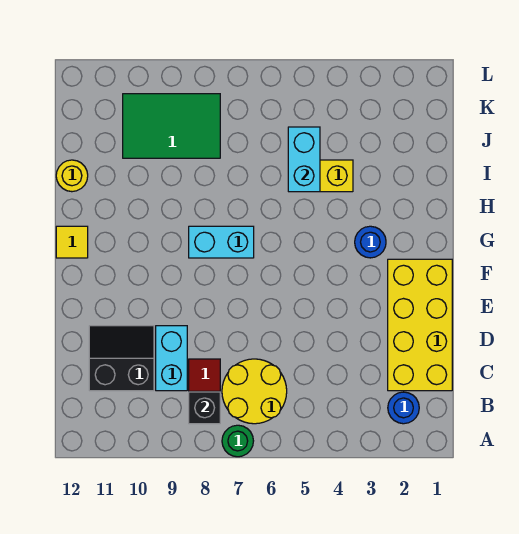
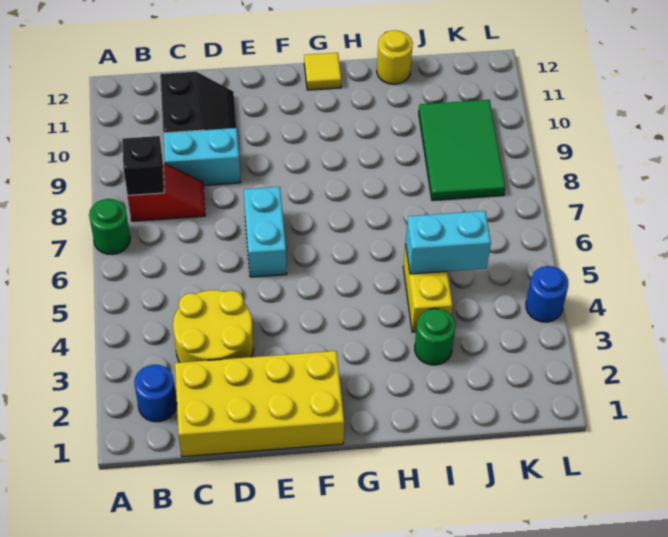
yellow 2x2 round brick [222,359,287,424] -> yellow 2x2 round brick moved to [173,290,253,363]
blue 1x1 round brick [355,226,386,258] -> blue 1x1 round brick moved to [526,266,568,322]
cyan 1x2 brick [189,226,254,258] -> cyan 1x2 brick moved to [244,187,287,277]
none -> green 1x1 round brick [415,308,455,365]

